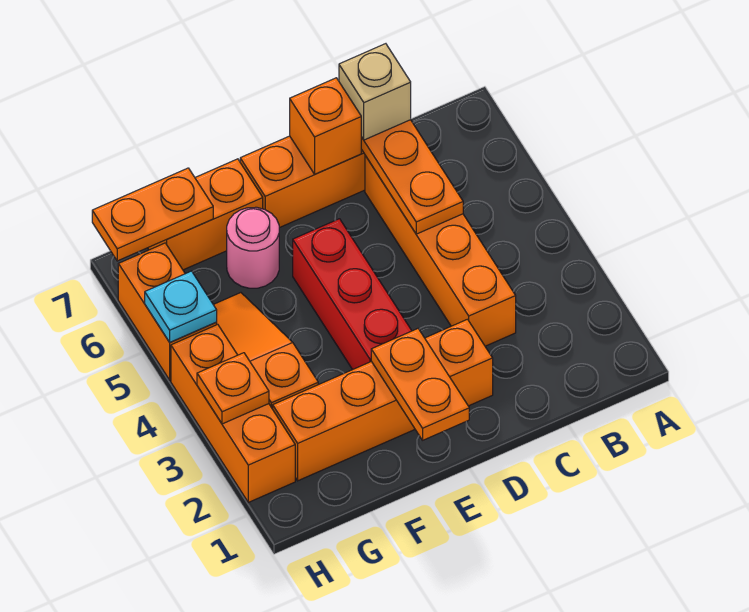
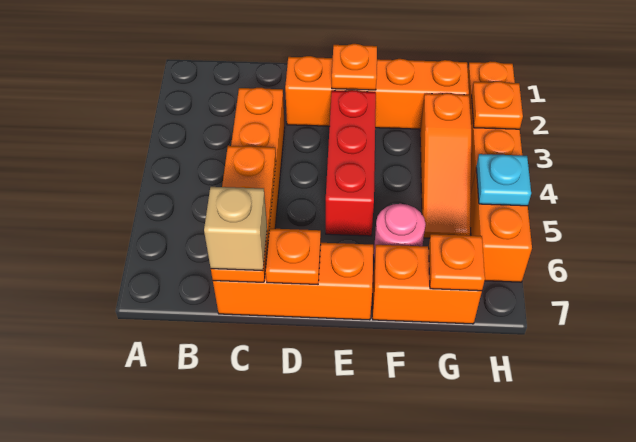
orange 1x1 brick [290,78,361,174] -> orange 1x1 plate [266,228,321,284]
orange 1x2 plate [371,329,469,440] -> orange 1x1 plate [332,44,377,90]
orange 1x2 plate [92,168,213,261] -> orange 1x1 plate [429,234,485,291]

